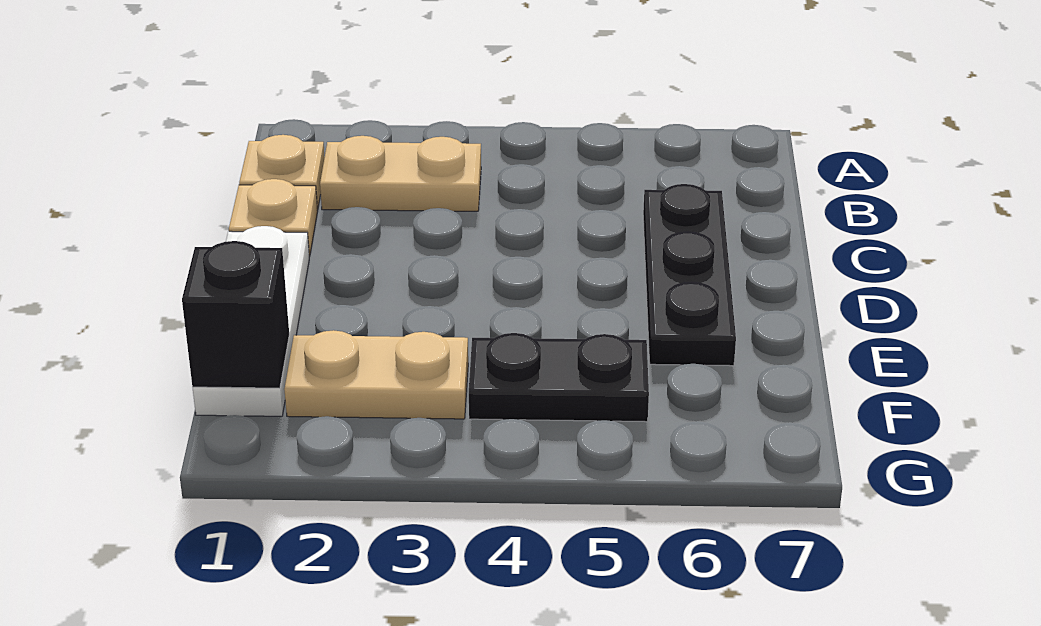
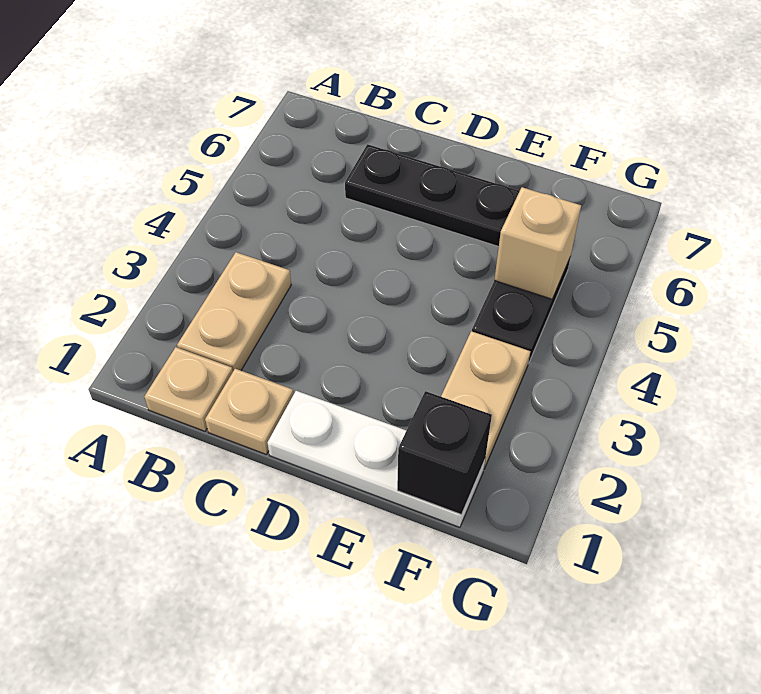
none -> tan 1x1 brick [494,187,581,299]

